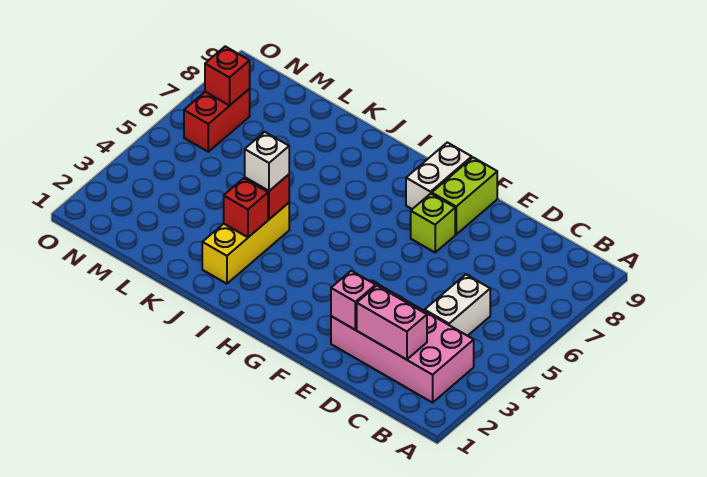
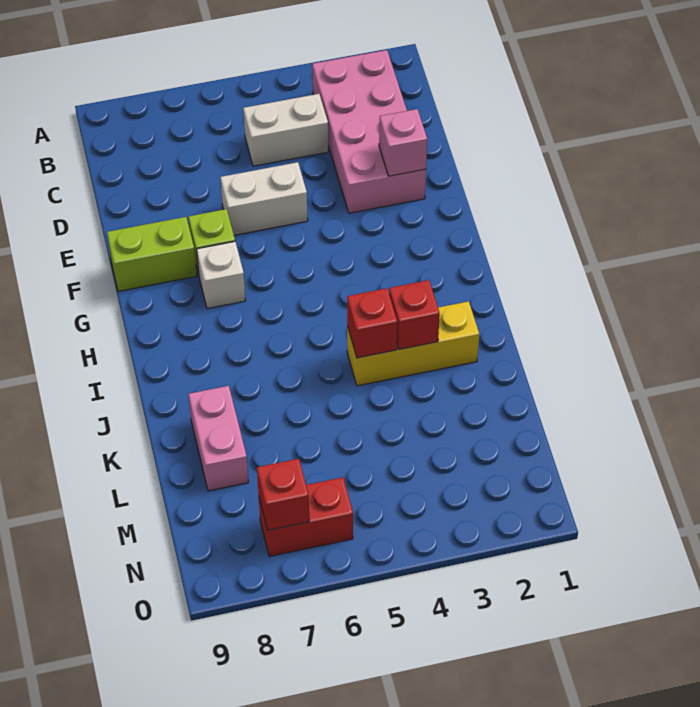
pink 1x2 brick [357,286,427,360] -> pink 1x2 brick moved to [189,386,248,491]
white 1x2 brick [406,142,472,209] -> white 1x2 brick moved to [220,162,308,235]
white 1x1 brick [245,132,289,191] -> white 1x1 brick moved to [197,242,245,309]

